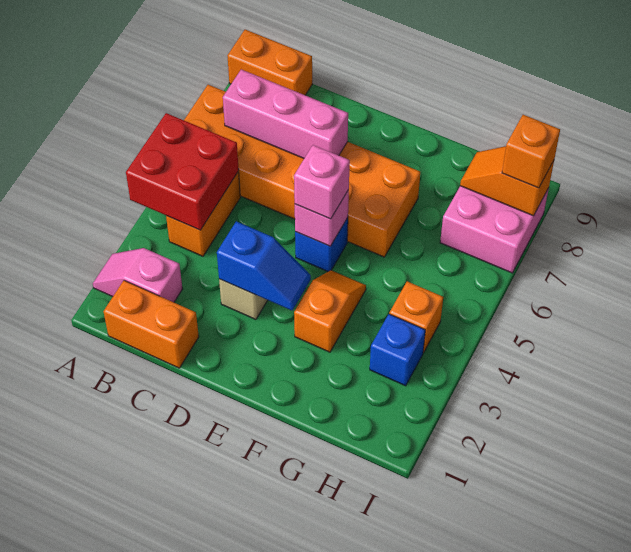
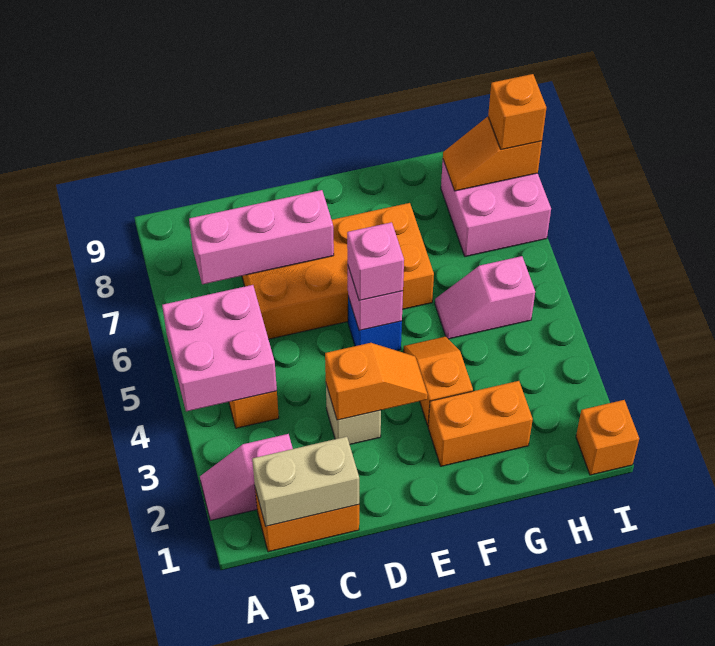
red 2x2 brick [126,113,239,230] -> pink 2x2 brick [162,285,277,411]
orange 2x6 brick [184,85,420,257] -> orange 2x4 brick [242,203,434,339]
orange 1x2 brick [227,30,312,95] -> orange 1x2 brick moved to [428,381,533,466]
none -> tan 1x2 brick [252,437,359,526]
blue 1x2 slope [217,221,311,310] -> orange 1x2 slope [325,343,428,420]
none -> pink 1x2 slope [435,256,535,339]
blue 1x1 brick [370,314,425,386] -> none
orange 1x1 brick [389,281,443,353] -> orange 1x1 brick moved to [576,400,639,475]

